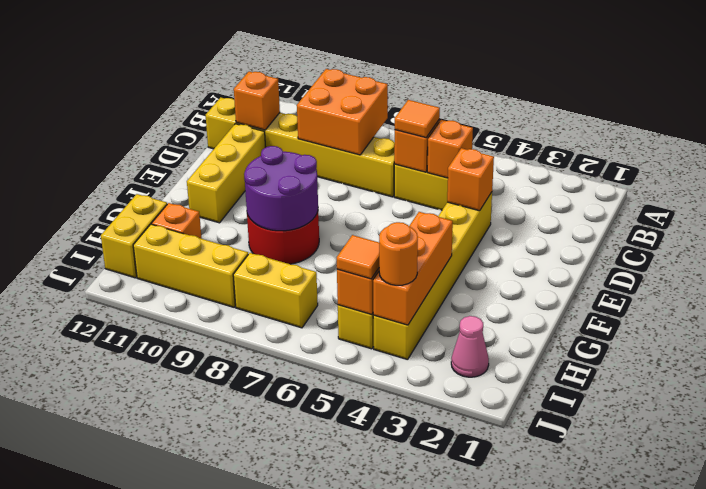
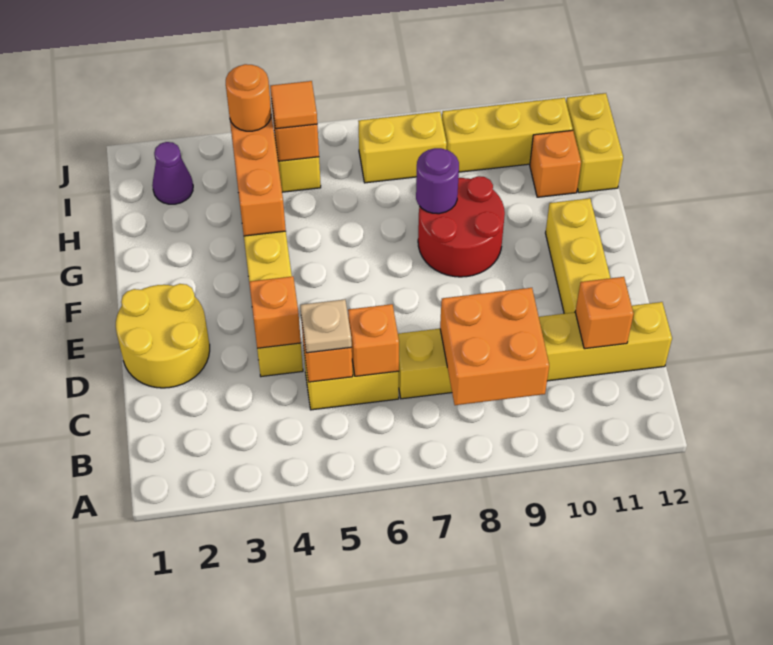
none -> tan 1x1 plate [300,299,352,353]
orange 1x1 tile [395,100,440,138] -> none
none -> yellow 2x2 round brick [116,284,210,388]
purple 2x2 round brick [244,146,318,231] -> purple 1x1 round brick [416,148,459,214]
pink 1x1 cone [451,316,489,377] -> purple 1x1 cone [152,142,193,204]

